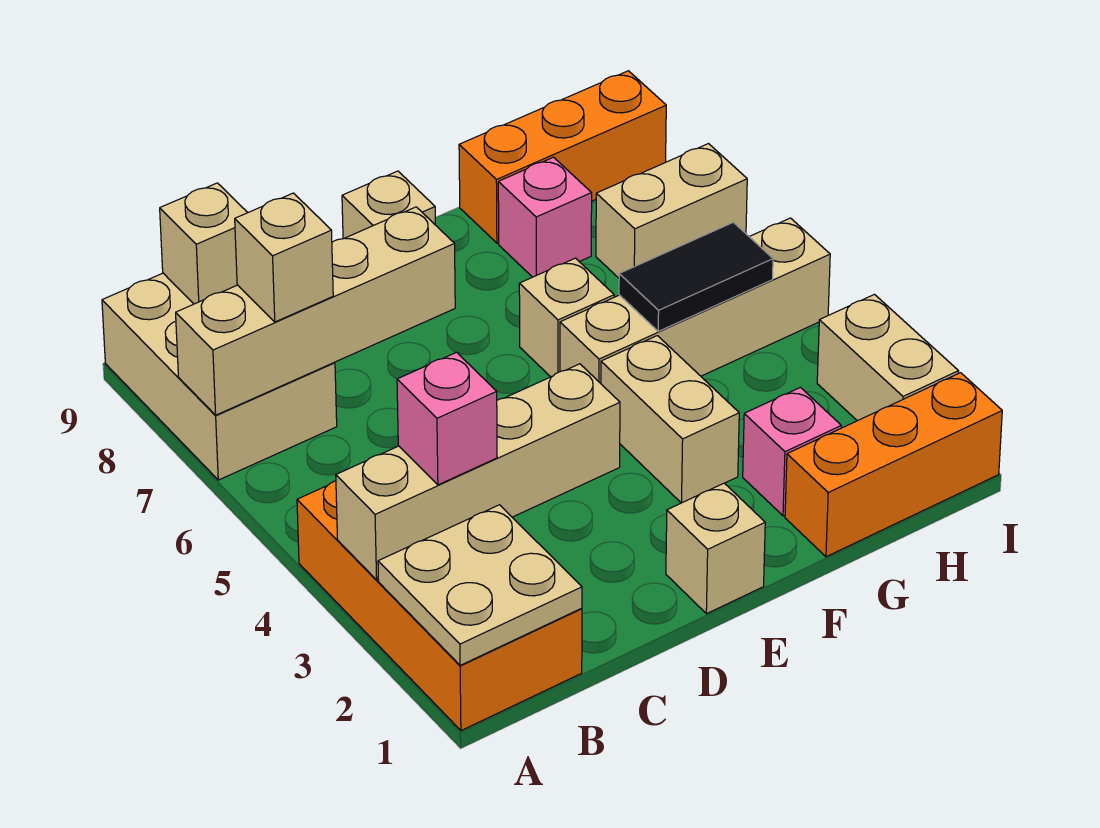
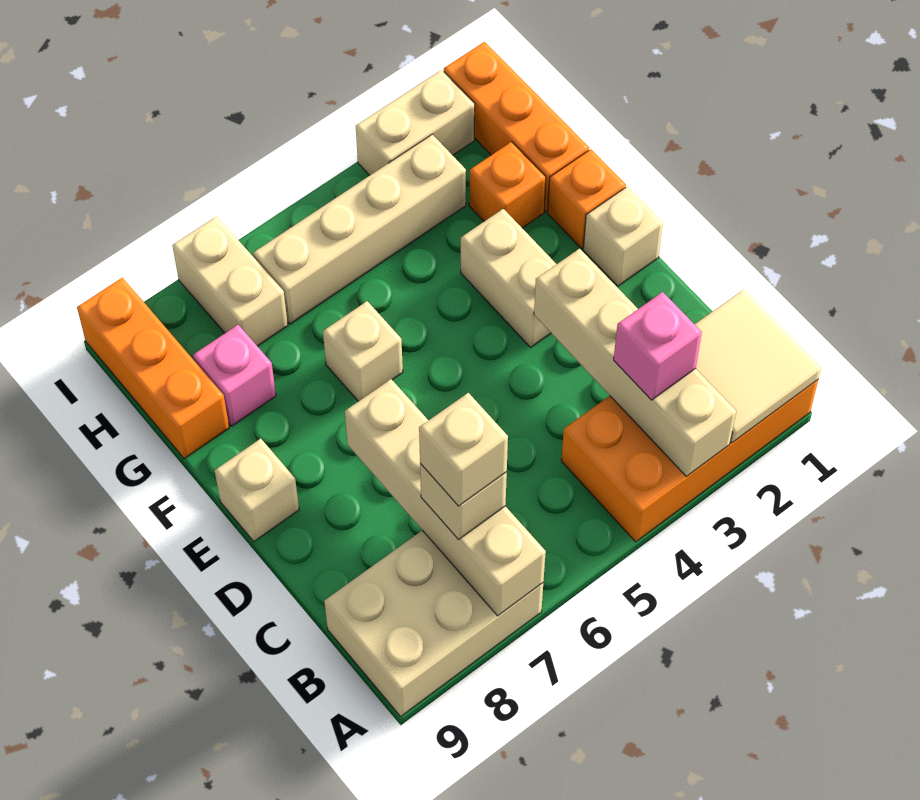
tan 2x2 plate [378,505,582,665] -> tan 2x2 tile [695,289,822,443]
tan 1x1 brick [160,183,248,304] -> tan 1x1 brick moved to [419,393,508,506]
none -> orange 1x1 brick [548,149,626,248]
tan 1x2 brick [601,336,739,503] -> tan 1x2 brick turned to [461,209,556,347]
tan 1x4 brick [560,218,830,383] -> tan 1x4 brick turned to [253,134,466,324]
pink 1x1 brick [743,387,841,516] -> orange 1x1 brick [469,142,546,228]
black 1x2 tile [619,222,773,331] -> none

